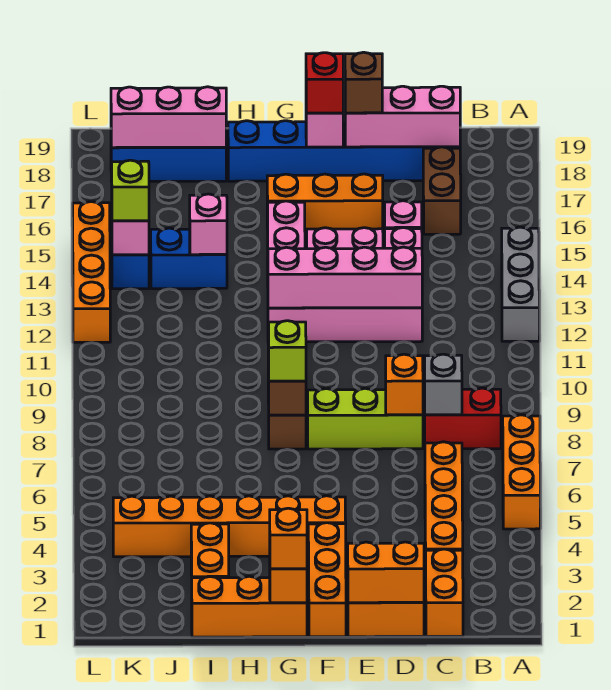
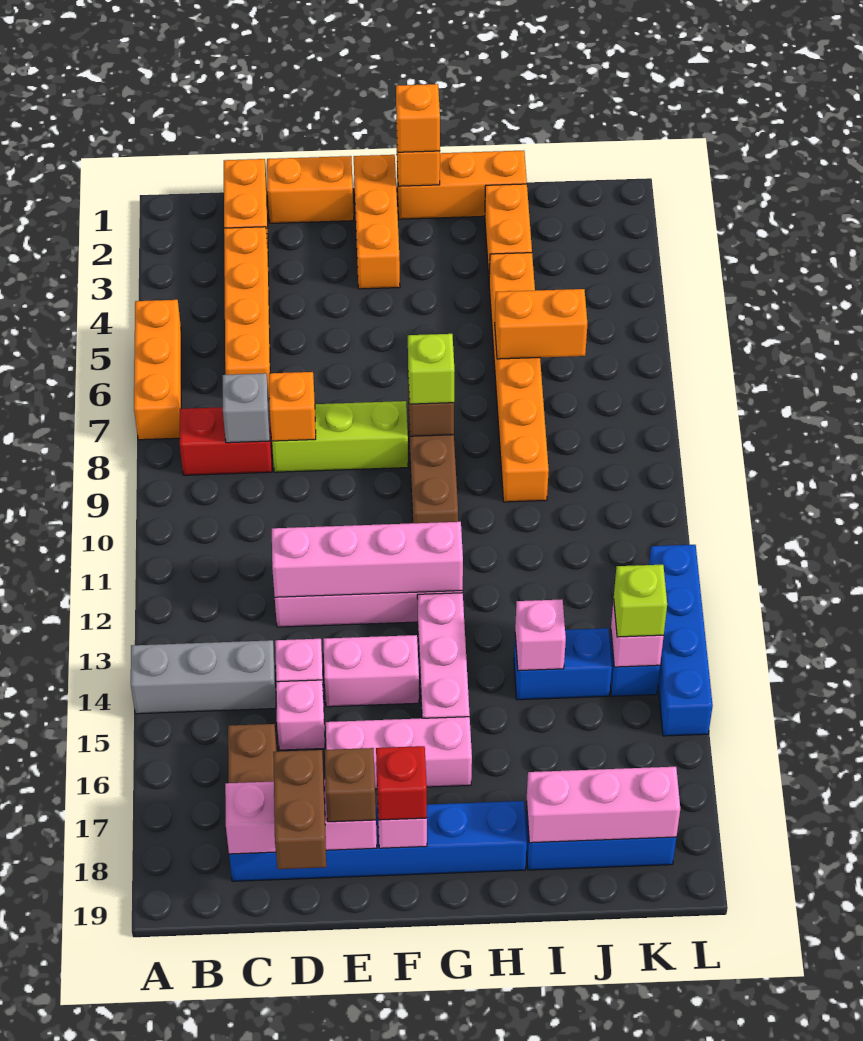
grey 1x3 brick [502,227,539,341] -> grey 1x3 brick turned to [131,640,276,714]
orange 1x2 brick [348,542,424,603] -> orange 1x2 brick moved to [495,289,587,359]
none -> brown 1x2 brick [273,750,326,869]
orange 1x3 brick [267,174,383,235] -> pink 1x3 brick [326,717,472,789]
orange 1x6 brick [113,496,346,557] -> orange 1x6 brick turned to [489,253,549,502]
orange 1x4 brick [73,202,110,342] -> blue 1x4 brick [649,545,713,736]

